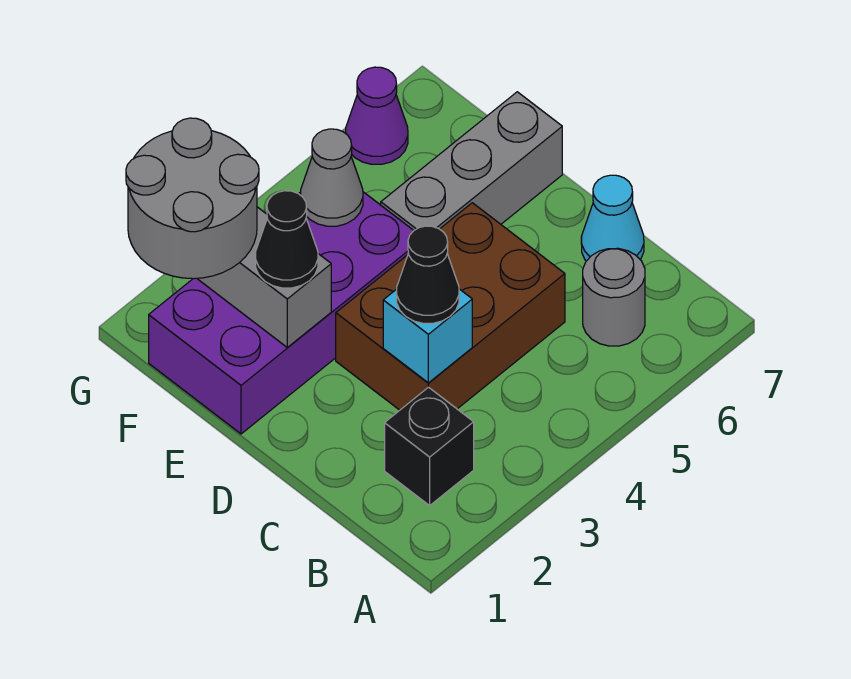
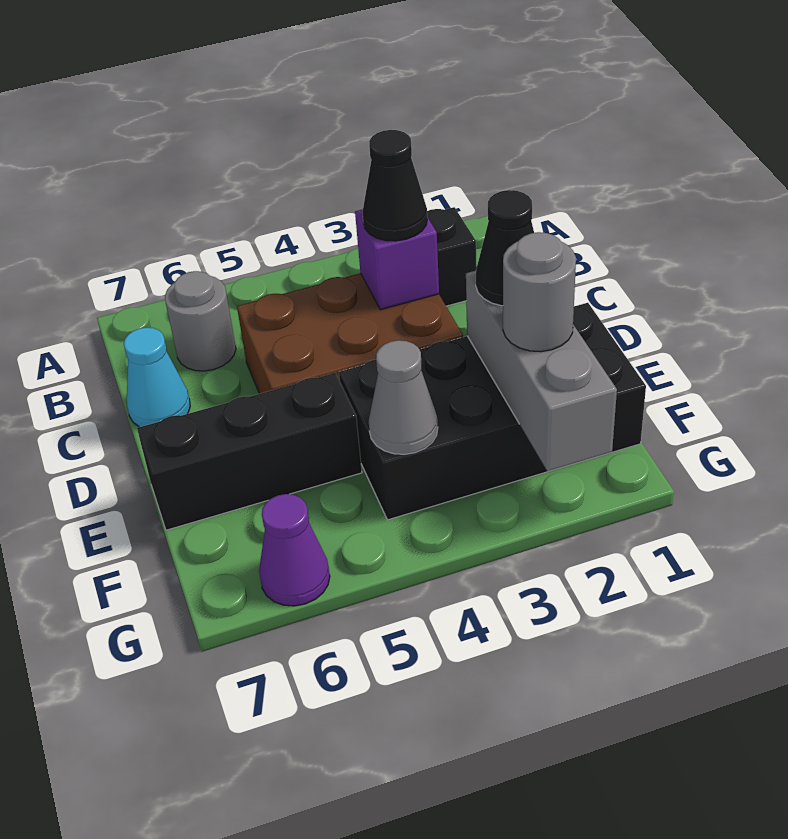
cyan 1x1 brick [383,289,472,383] -> purple 1x1 brick [355,209,439,310]
purple 2x4 brick [149,192,414,434] -> black 2x4 brick [339,303,646,520]
grey 1x3 brick [381,92,562,230] -> black 1x3 brick [137,373,362,530]
grey 2x2 round brick [126,118,259,279] -> grey 1x1 round brick [503,232,576,352]

